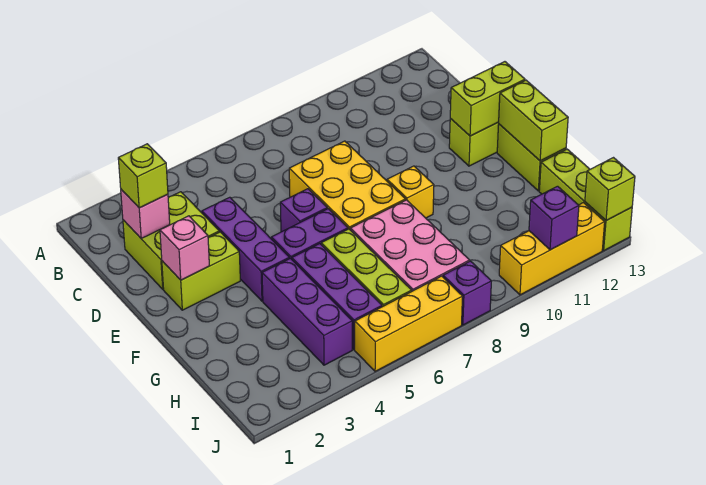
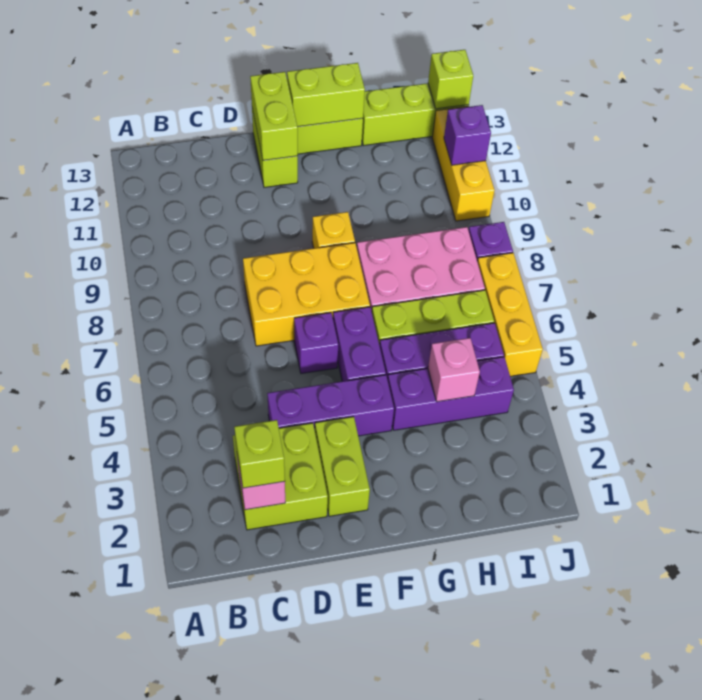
pink 1x1 brick [160,216,209,280] -> pink 1x1 brick moved to [428,338,480,402]

